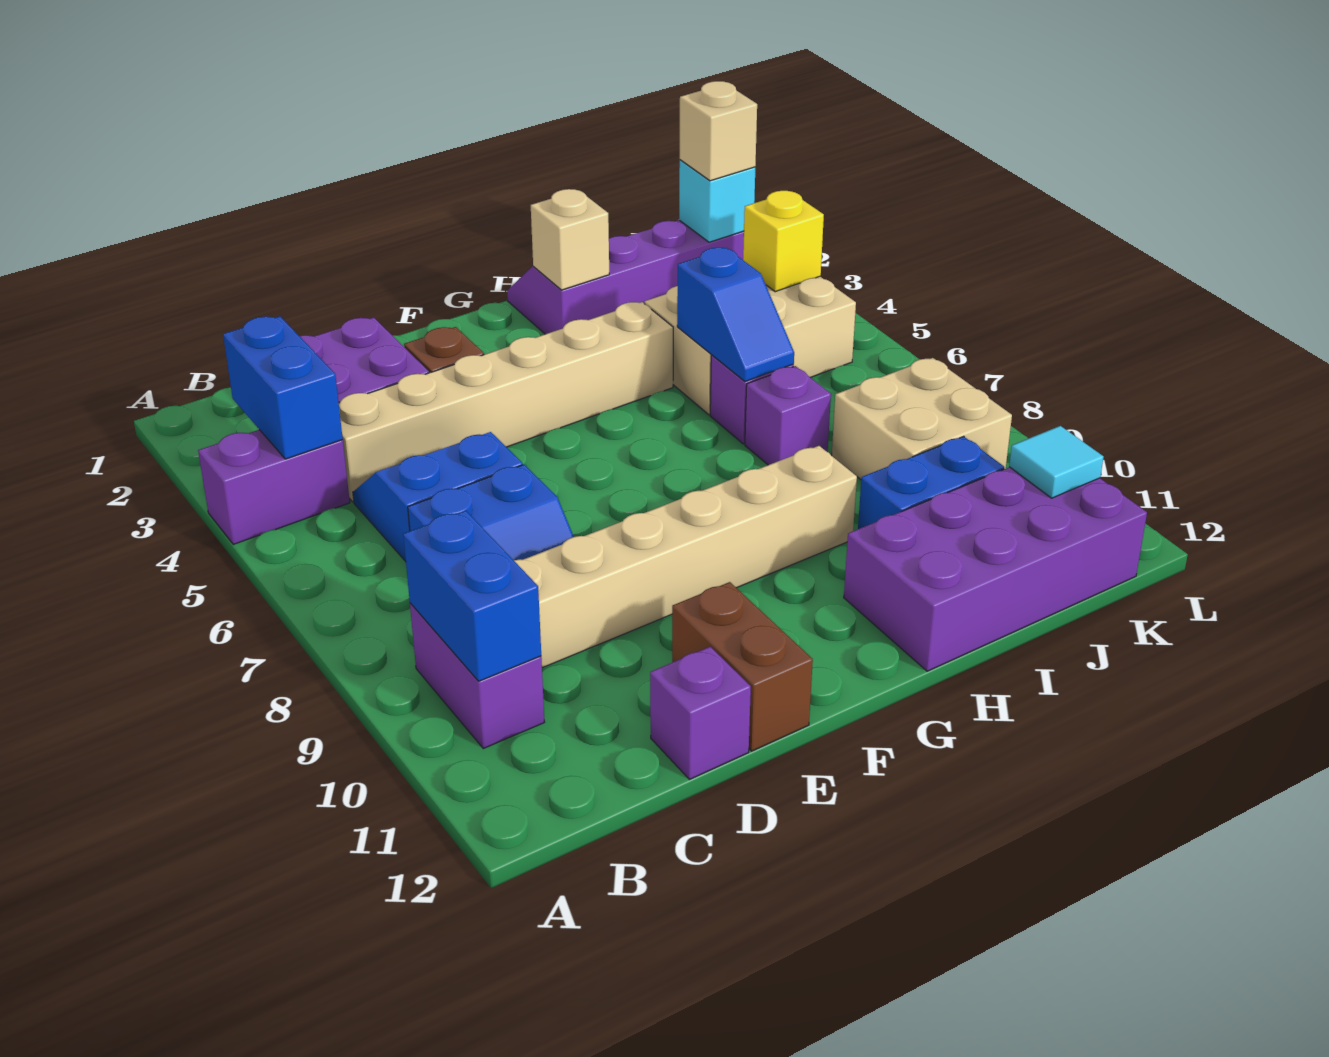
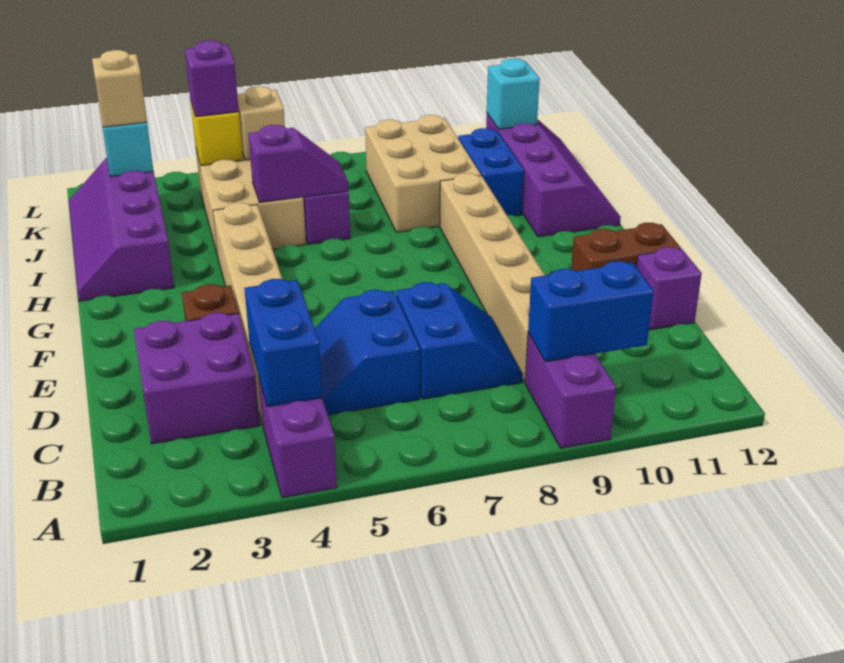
blue 1x2 brick [223,316,343,459] -> blue 1x2 brick turned to [245,279,322,407]
purple 1x2 brick [410,603,544,748] -> purple 1x2 brick turned to [525,333,616,448]
tan 1x1 brick [531,189,609,290] -> tan 1x1 brick moved to [237,87,285,160]
purple 2x4 brick [844,467,1147,671] -> purple 2x4 slope [486,114,621,237]
blue 1x2 slope [677,247,794,381] -> purple 1x2 slope [248,125,349,202]
purple 1x1 brick [745,366,831,465] -> purple 1x1 brick moved to [185,41,239,117]
tan 2x2 brick [832,358,1012,480] -> tan 2x3 brick [365,115,481,232]
cyan 1x1 tile [1009,426,1103,498] -> cyan 1x1 brick [487,59,540,129]

